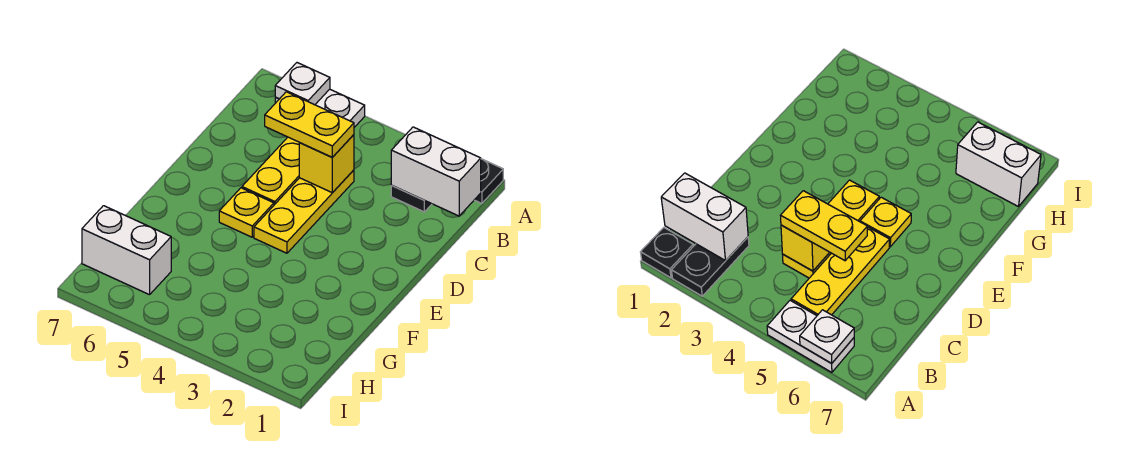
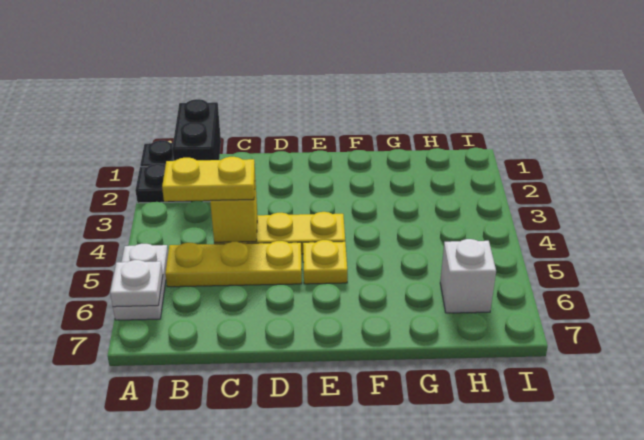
white 1x2 brick [391,127,481,216] -> black 1x2 brick [172,99,221,161]
yellow 1x2 plate [265,92,354,157] -> yellow 1x2 plate turned to [162,157,255,201]
white 1x2 brick [82,206,171,295] -> white 1x1 brick [440,239,496,313]

